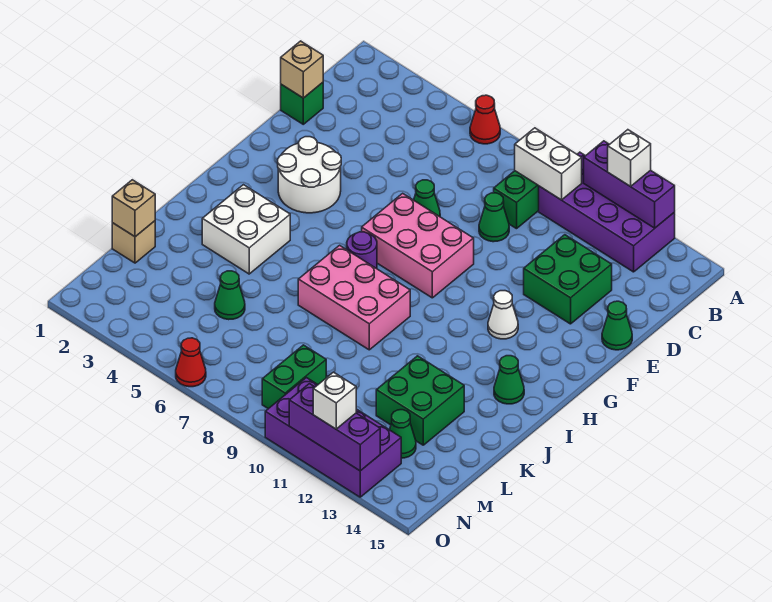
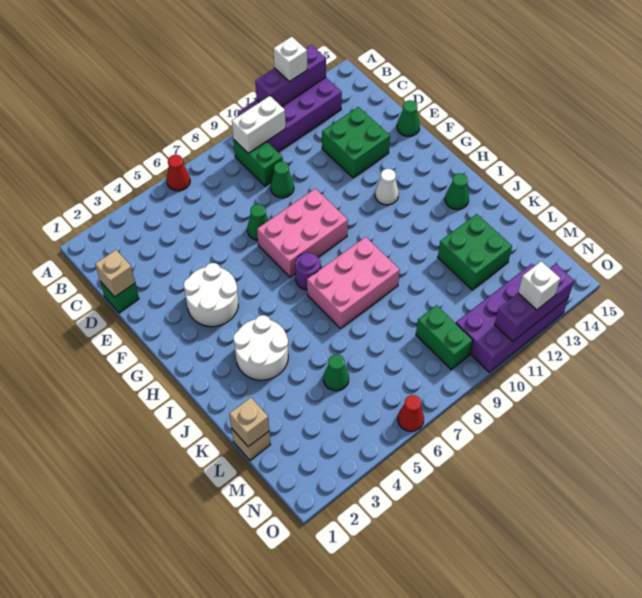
white 2x2 brick [202,185,290,274] -> white 2x2 round brick [233,315,288,380]
green 1x1 cone [390,410,416,458] -> none

